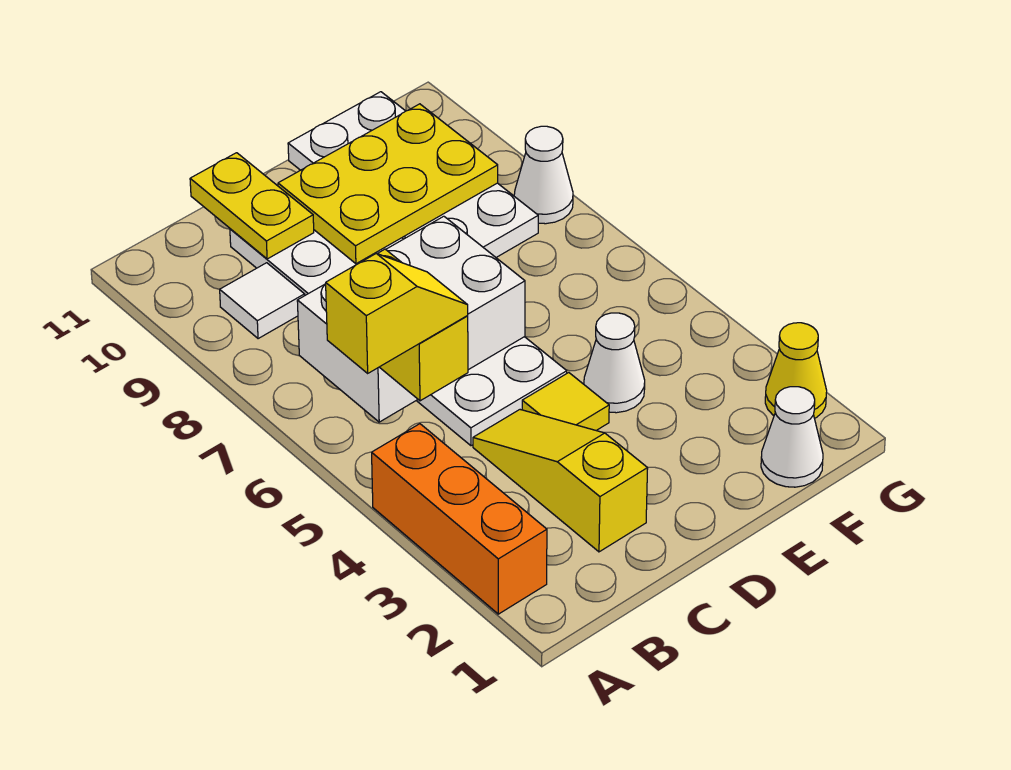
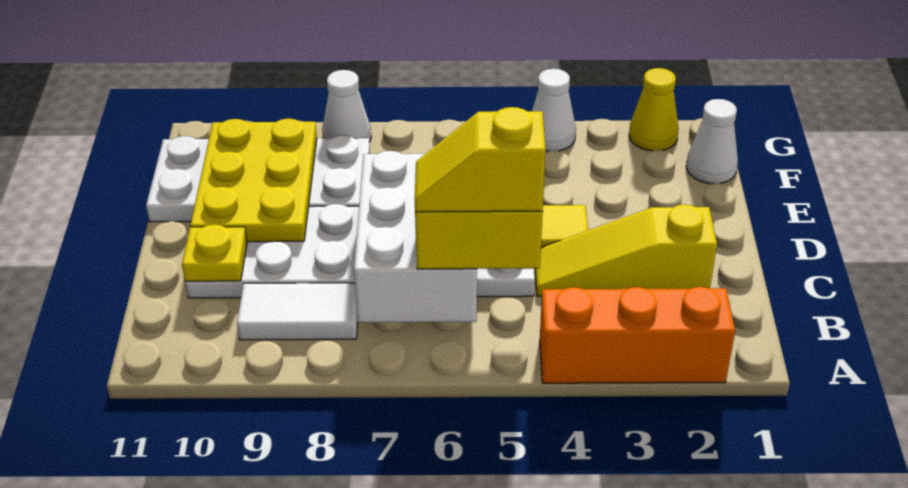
yellow 1x2 slope [326,254,468,373] -> yellow 1x2 slope turned to [415,107,546,212]
white 1x1 tile [220,263,305,339] -> white 1x2 tile [237,283,358,340]
yellow 1x2 plate [190,153,314,259] -> yellow 1x1 plate [182,225,247,281]
white 1x1 cone [584,313,645,413] -> white 1x1 cone moved to [532,69,576,151]

